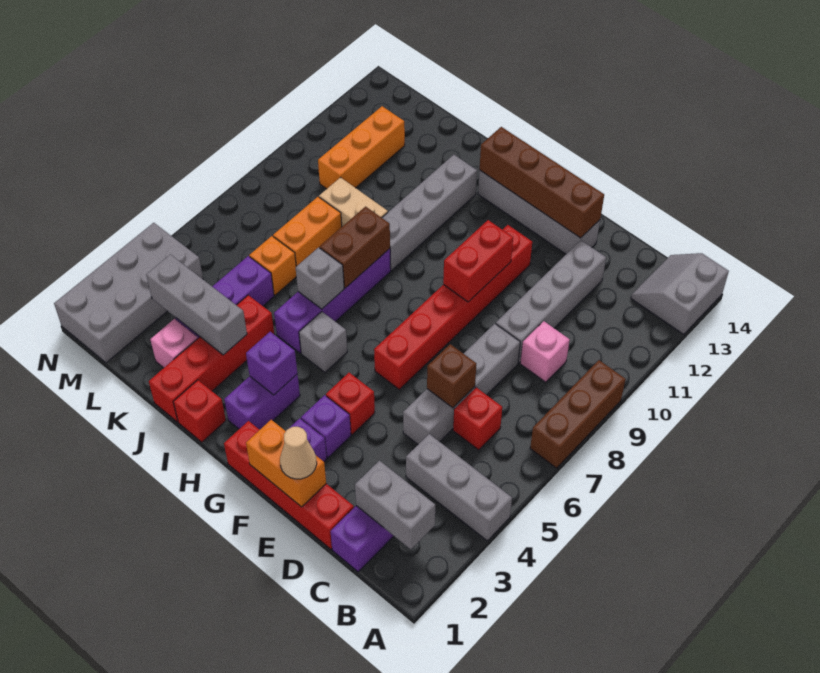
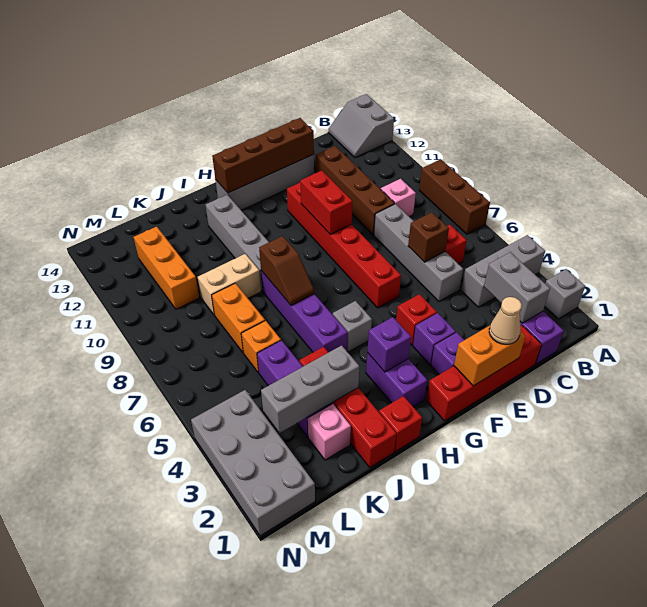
grey 1x2 brick [355,461,435,549] -> grey 1x2 brick turned to [484,252,550,323]
grey 1x4 brick [496,241,606,363] -> brown 1x4 brick [316,146,395,235]
grey 1x1 brick [296,248,344,309] -> grey 1x1 brick moved to [545,269,585,319]
brown 1x2 brick [320,207,390,288] -> brown 1x2 slope [259,236,314,306]

